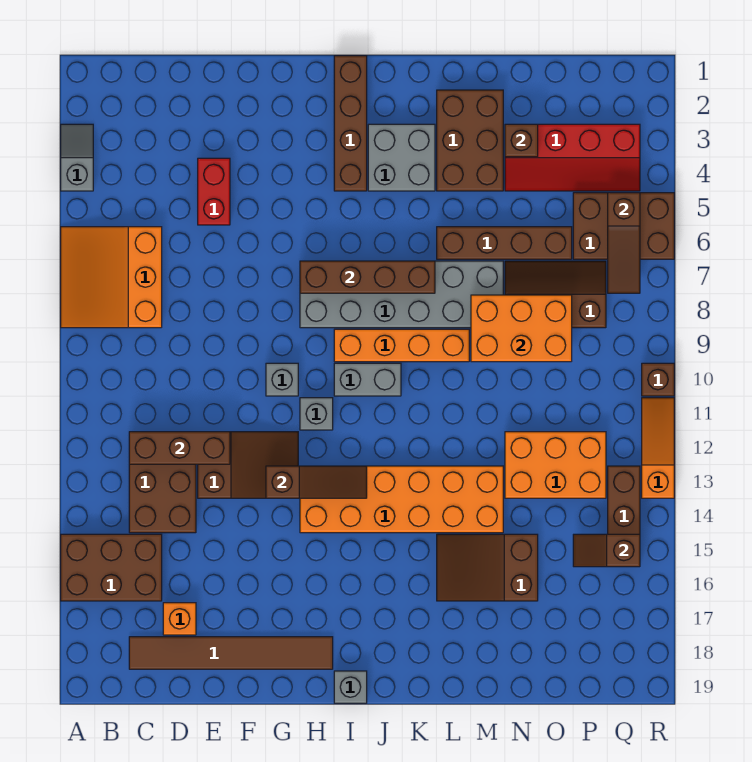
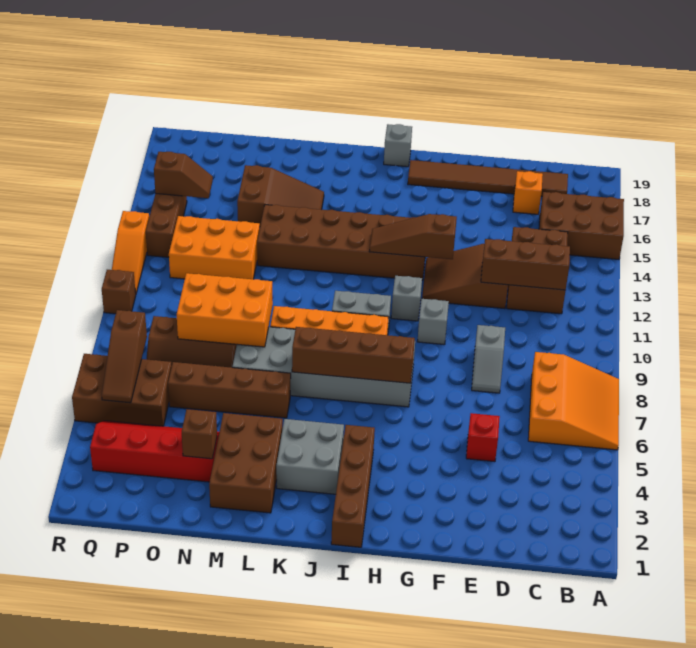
grey 1x2 slope [61,124,93,191] -> grey 1x2 slope moved to [472,325,505,393]
red 1x2 brick [198,158,230,225] -> red 1x1 brick [466,413,500,462]
orange 2x6 brick [300,466,503,533] -> brown 2x6 brick [257,205,425,280]
brown 1x3 slope [608,193,640,293] -> brown 1x3 slope turned to [102,310,147,403]

